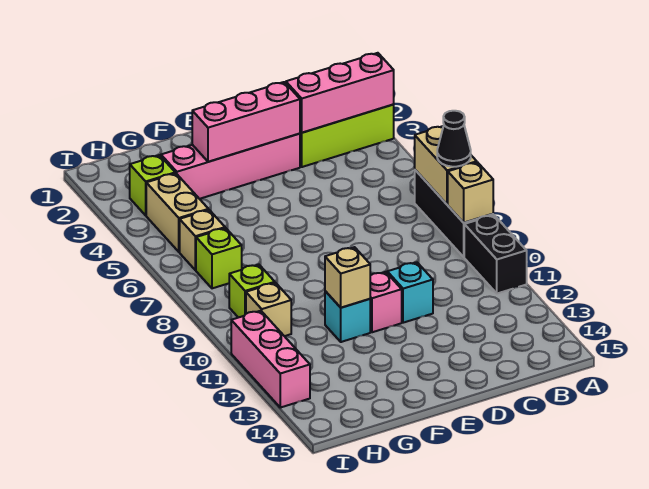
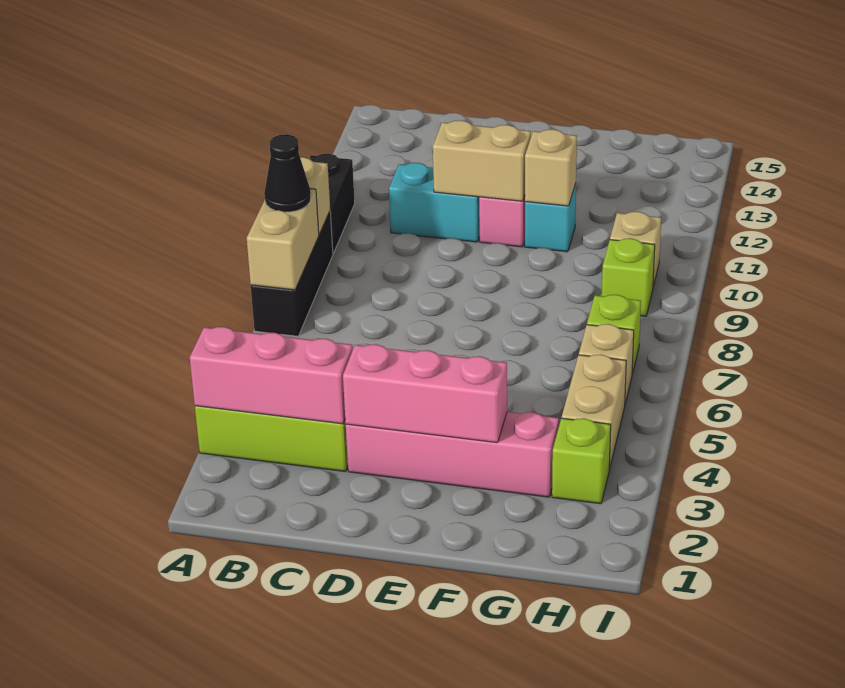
cyan 1x1 brick [387,262,433,323] -> cyan 1x2 brick [389,163,480,242]
none -> tan 1x2 brick [433,120,531,201]
pink 1x3 brick [231,311,310,408] -> none

